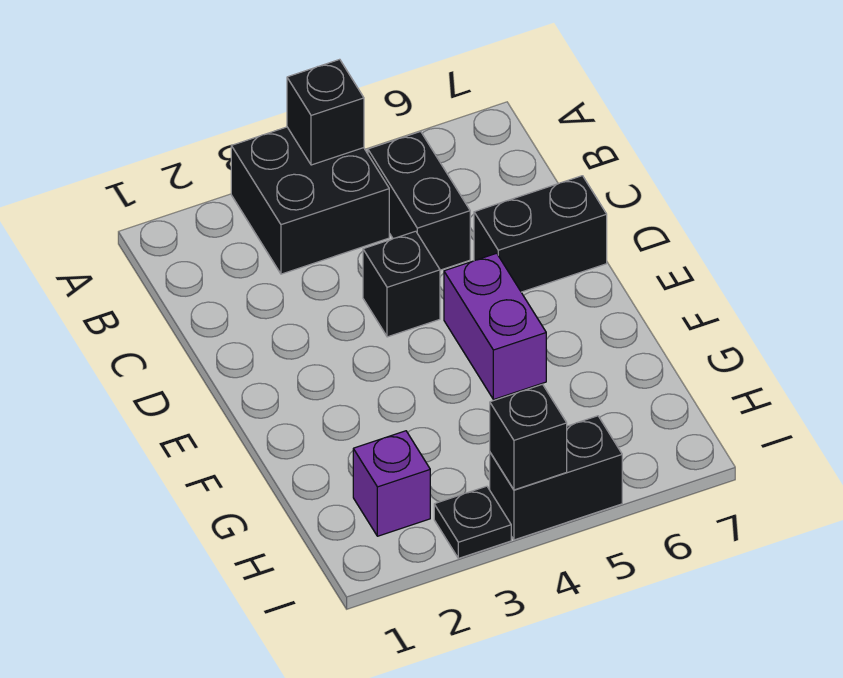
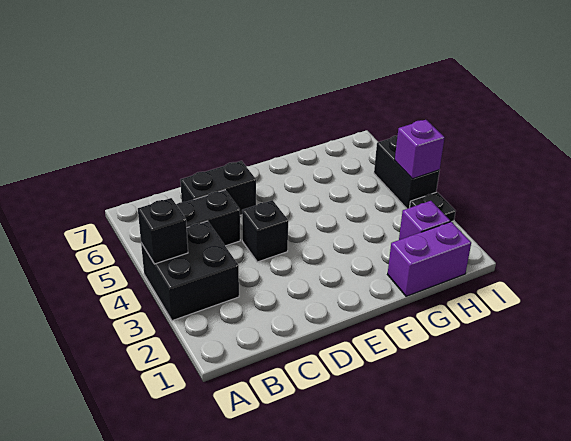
black 1x2 brick [474,176,607,292] -> black 1x2 brick turned to [180,161,256,215]
purple 1x2 brick [444,253,546,400] -> purple 1x2 brick moved to [388,222,471,296]
black 1x1 brick [490,384,567,490] -> purple 1x1 brick [395,120,445,179]

